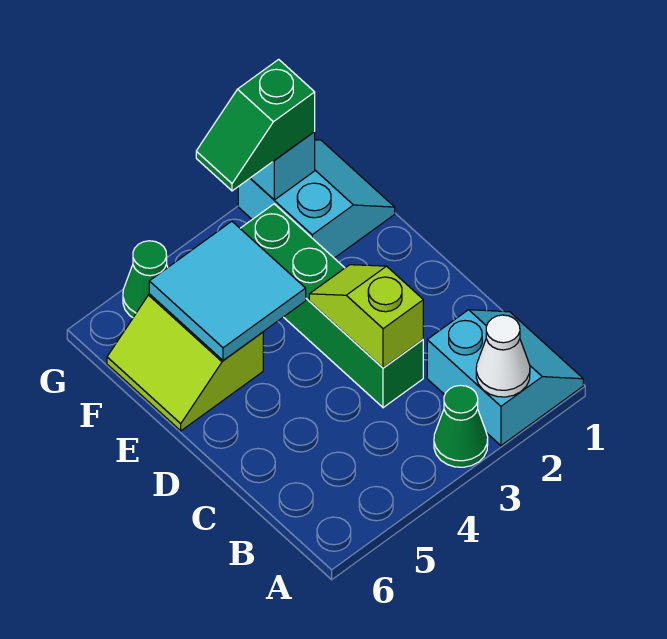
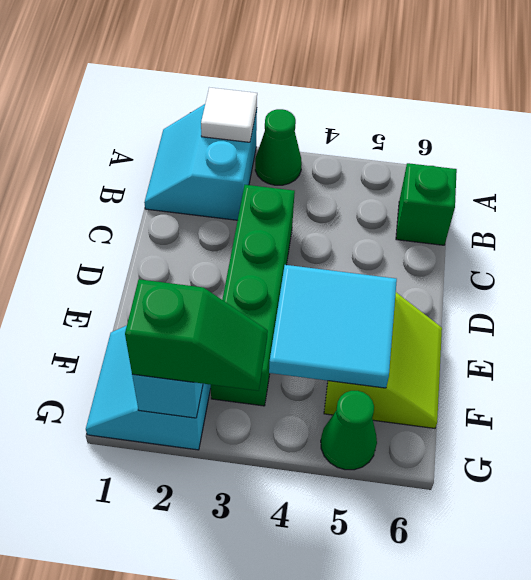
white 1x1 cone [476,315,530,397] -> white 1x1 tile [201,88,257,142]
none -> green 1x1 brick [396,163,457,245]
lime 1x2 slope [309,265,423,368] -> none

